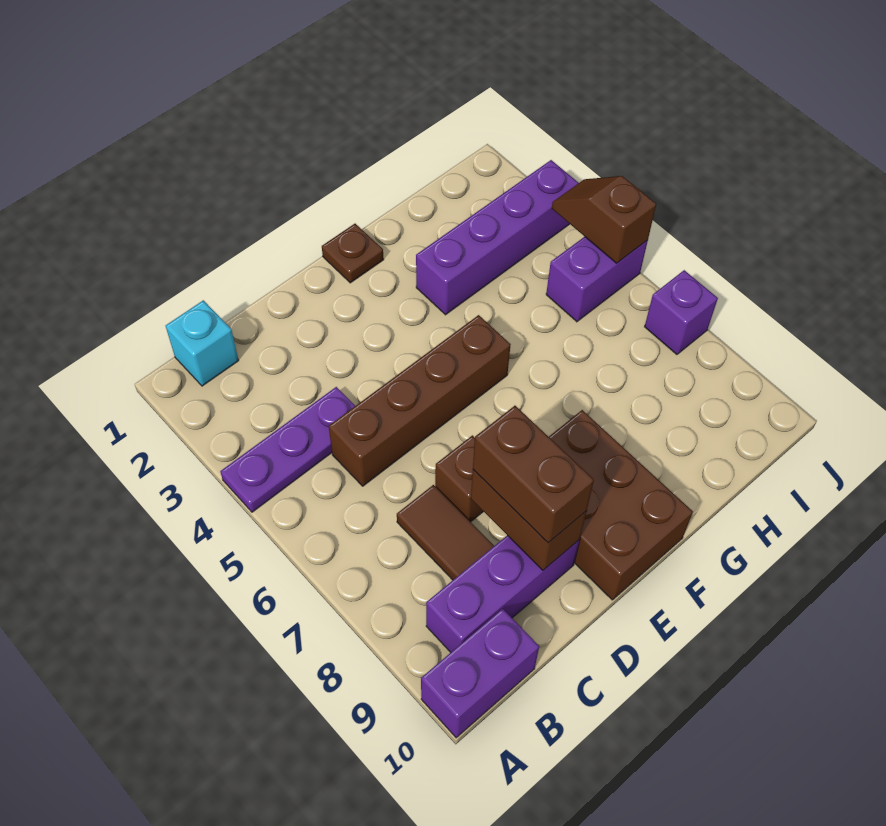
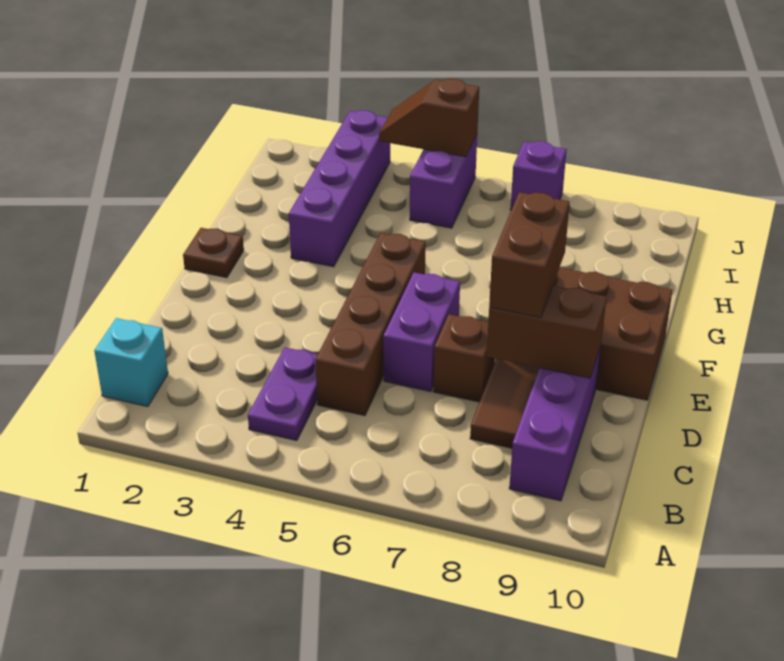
purple 1x3 plate [220,387,355,512] -> purple 1x2 plate [248,347,318,441]
purple 1x2 brick [421,609,539,738] -> purple 1x2 brick moved to [383,272,460,391]
brown 1x2 tile [397,485,494,580] -> brown 1x2 tile turned to [470,359,539,448]
brown 1x2 brick [473,406,594,543] -> brown 1x2 brick turned to [489,192,570,318]

